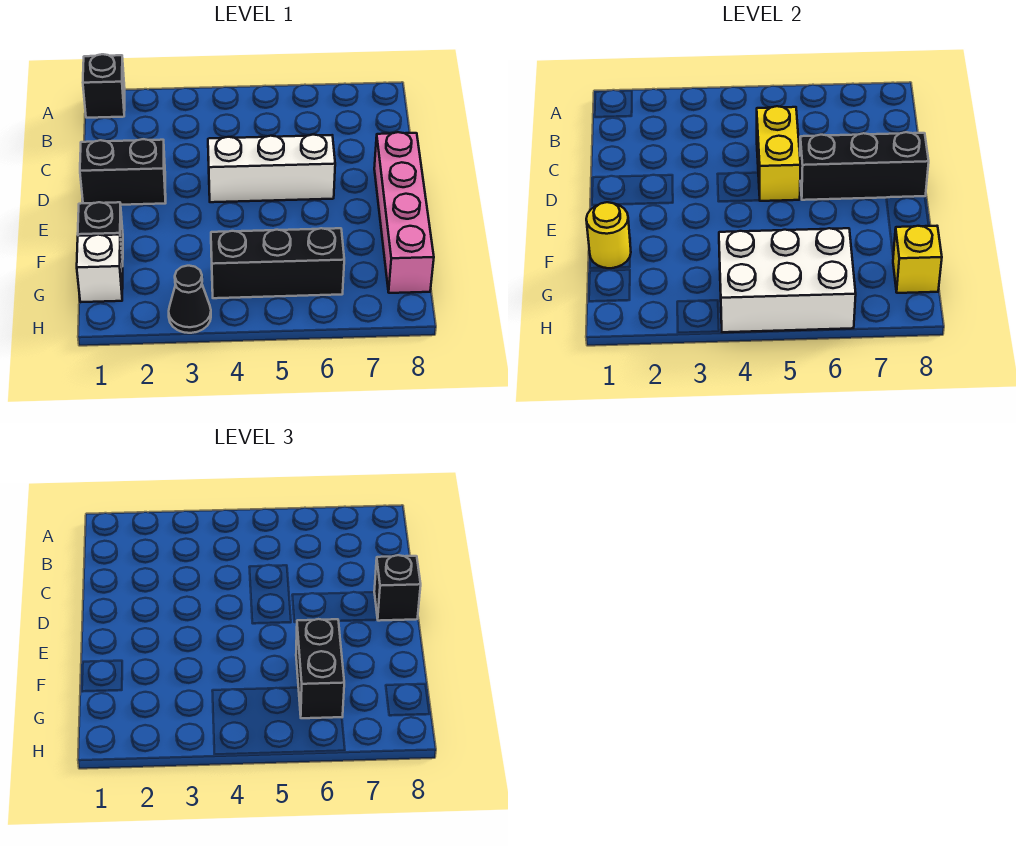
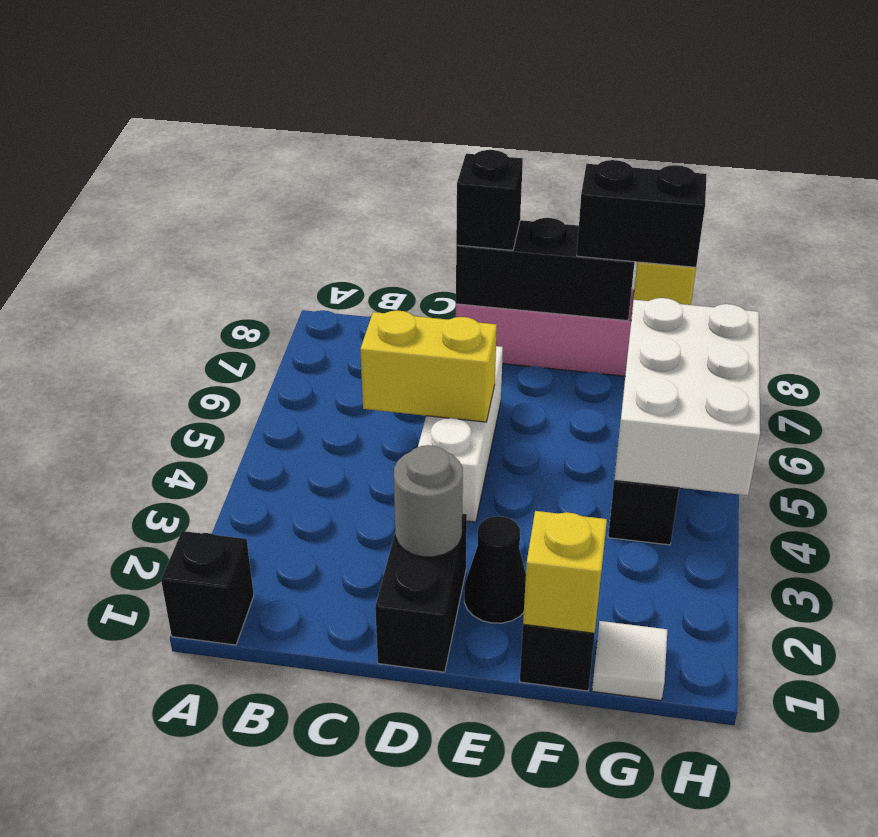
none -> grey 1x1 round brick [394,445,463,557]
black 1x3 brick [800,132,929,200] -> black 1x3 brick turned to [456,218,634,321]
yellow 1x1 round brick [586,202,631,268] -> yellow 1x1 brick [523,511,607,633]
black 1x2 brick [296,619,344,718] -> black 1x2 brick moved to [577,160,707,267]
white 1x1 brick [77,235,123,302] -> white 1x1 tile [592,621,667,700]
black 1x1 cone [169,266,211,333] -> black 1x1 cone moved to [464,516,526,623]

